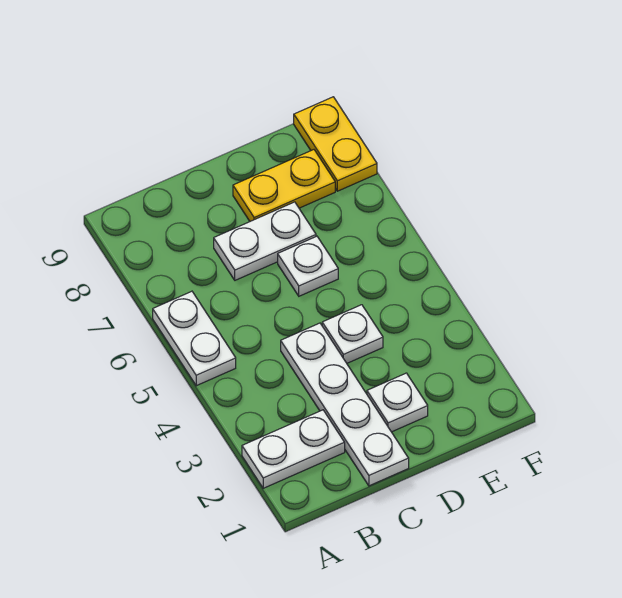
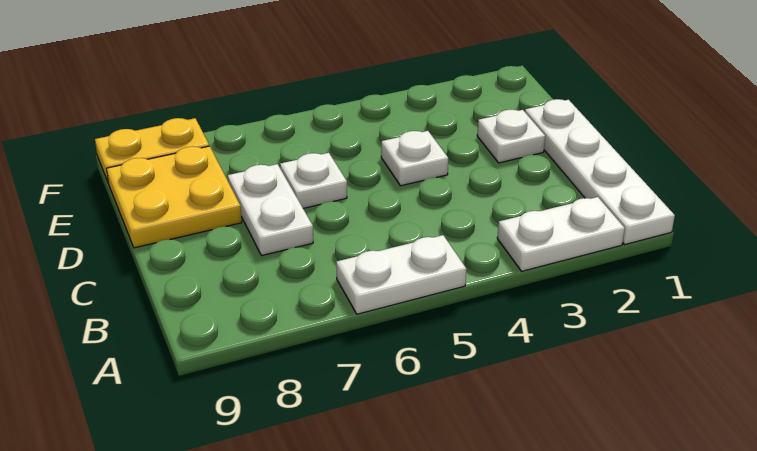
white 1x2 plate [242,410,345,488] -> white 1x2 plate turned to [497,197,625,271]
white 1x4 plate [281,323,409,486] -> white 1x4 plate turned to [525,99,675,244]
yellow 1x2 plate [233,150,335,221] -> yellow 2x2 plate [107,146,242,248]

